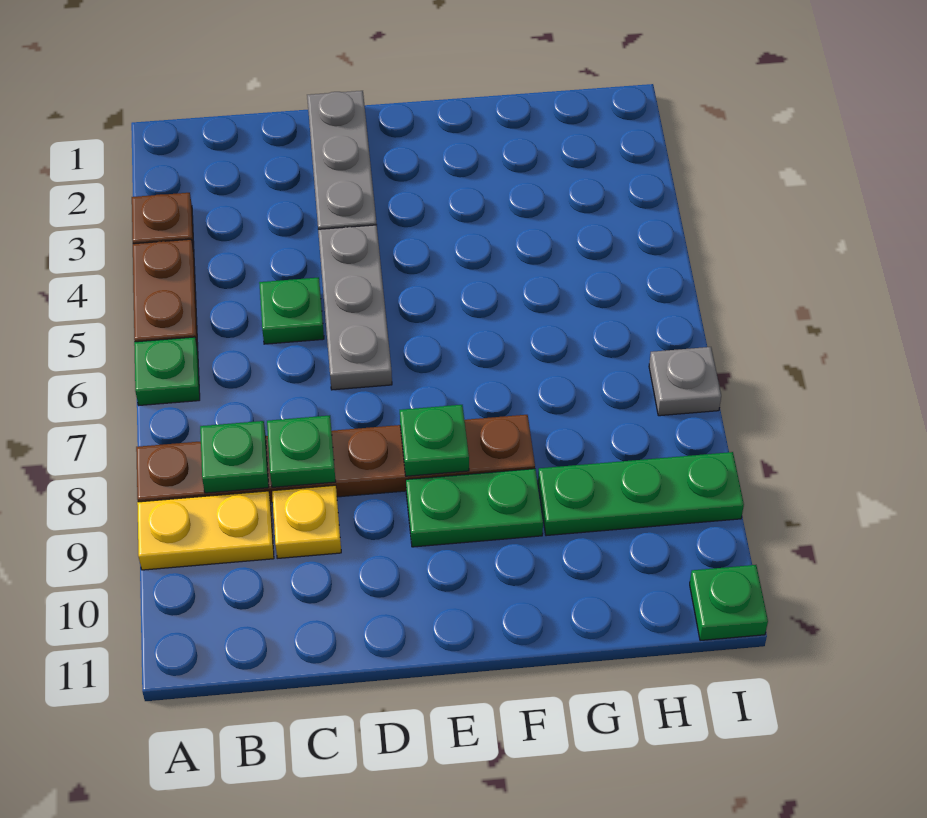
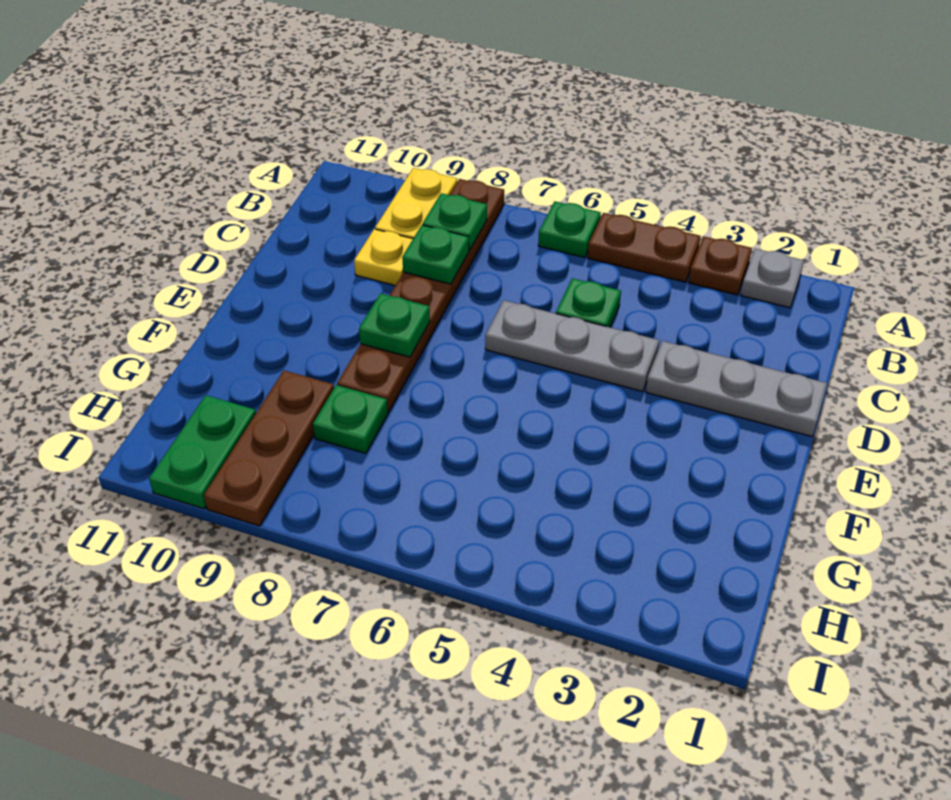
green 1x2 plate [406,469,543,547] -> green 1x2 plate moved to [149,395,256,509]
green 1x3 plate [538,452,744,536] -> brown 1x3 plate [204,370,334,526]
grey 1x1 plate [649,347,721,416] -> grey 1x1 plate moved to [740,249,804,308]
green 1x1 plate [690,565,768,641] -> green 1x1 plate moved to [313,385,388,453]

